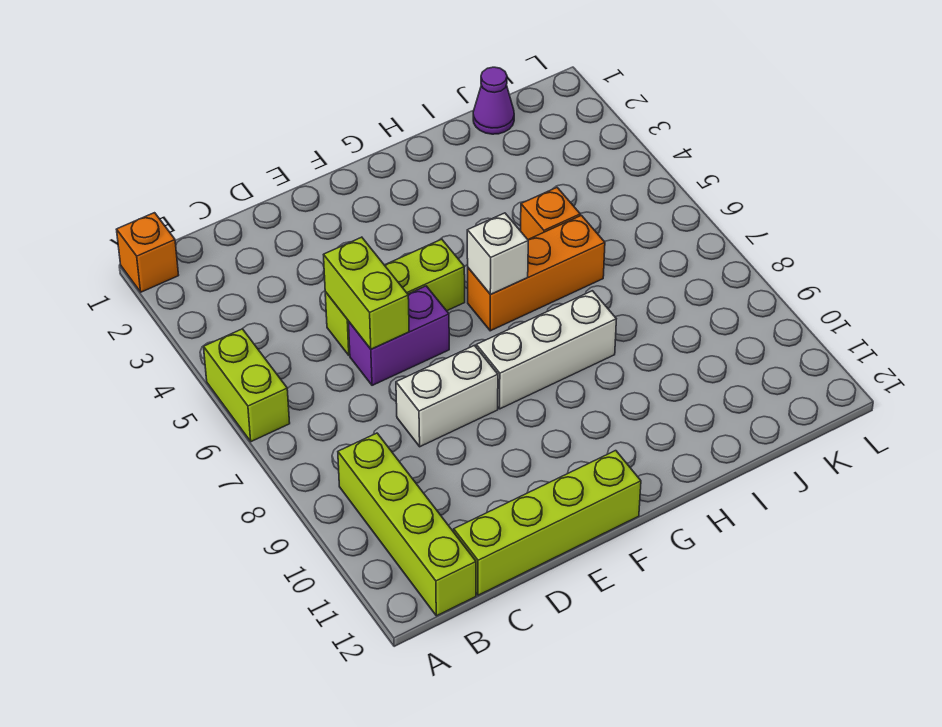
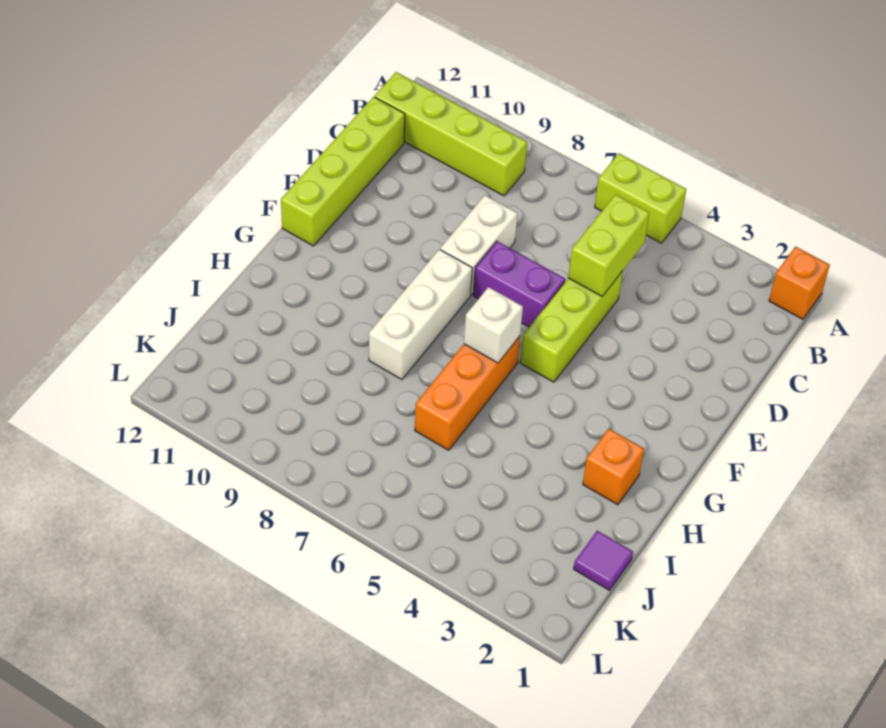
lime 1x2 brick [324,237,409,349] -> lime 1x2 brick turned to [568,194,650,296]
purple 1x2 brick [349,286,449,385] -> purple 1x2 brick turned to [473,241,565,327]
orange 1x1 brick [521,188,580,239] -> orange 1x1 brick moved to [583,429,644,505]
purple 1x1 cone [473,67,514,134] -> purple 1x1 tile [574,531,633,590]

